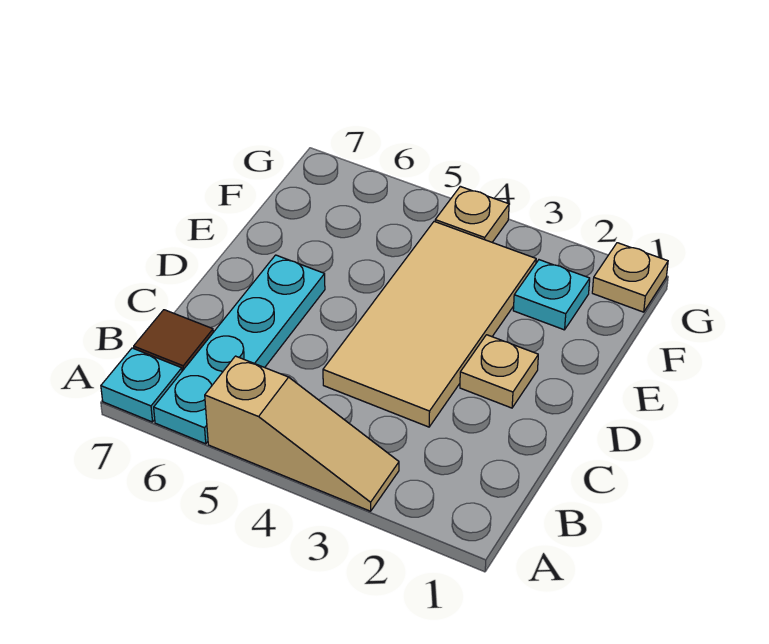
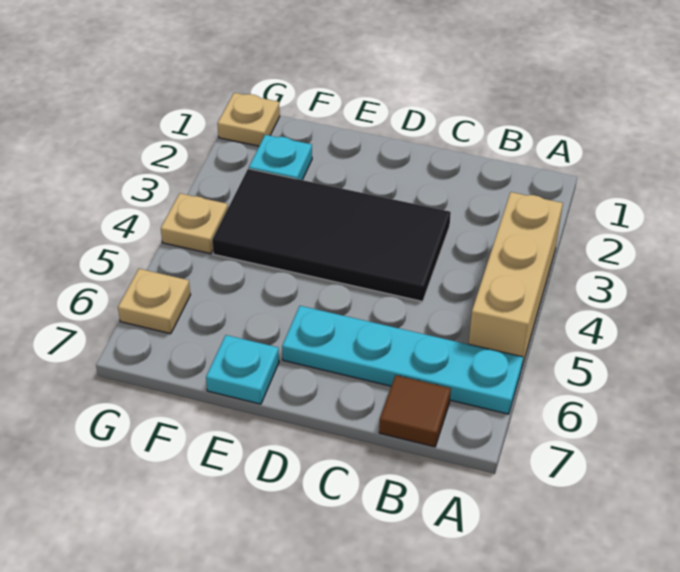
tan 1x3 slope [205,356,399,511] -> tan 1x3 brick [469,192,563,366]
cyan 1x1 plate [101,348,182,422] -> cyan 1x1 plate moved to [206,335,279,404]
tan 2x4 tile [323,221,536,427] -> black 2x4 tile [212,169,451,301]
tan 1x1 plate [460,335,538,408] -> tan 1x1 plate moved to [118,269,191,334]

